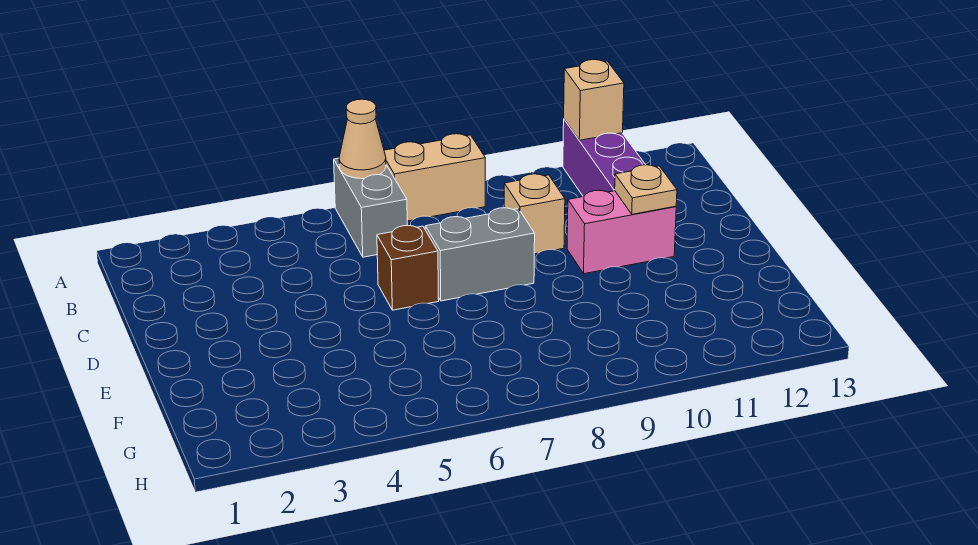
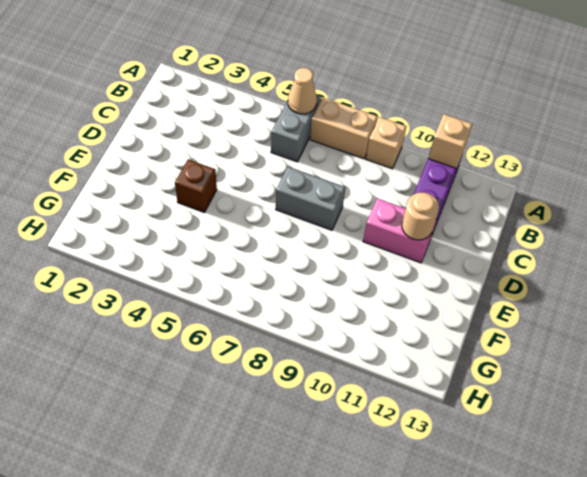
tan 1x1 brick [504,174,565,254] -> tan 1x1 brick moved to [366,117,407,169]
brown 1x1 brick [377,225,439,310] -> brown 1x1 brick moved to [175,159,217,212]
tan 1x1 plate [615,165,677,214] -> tan 1x1 round brick [402,193,439,240]

